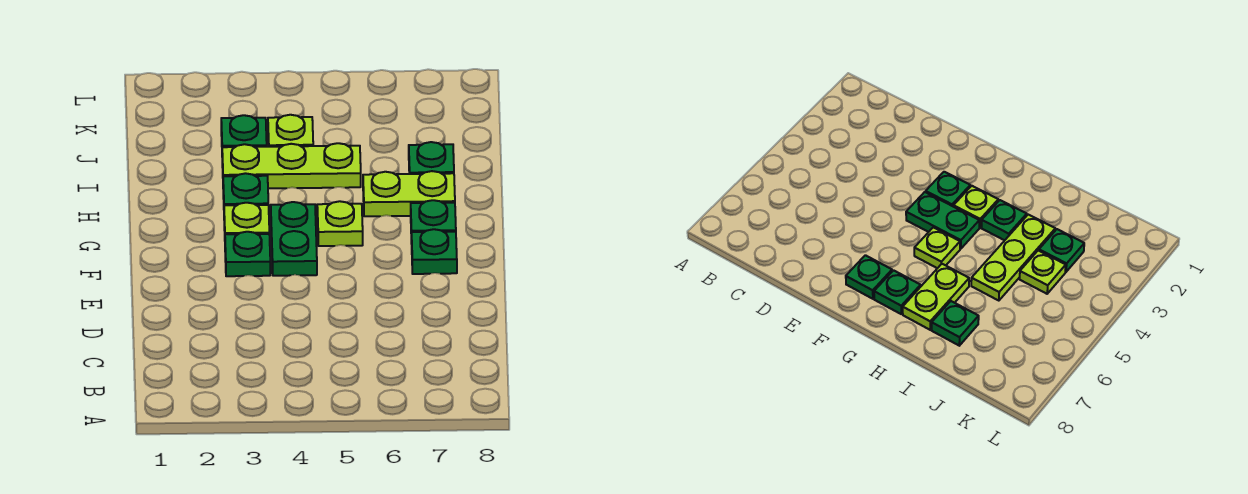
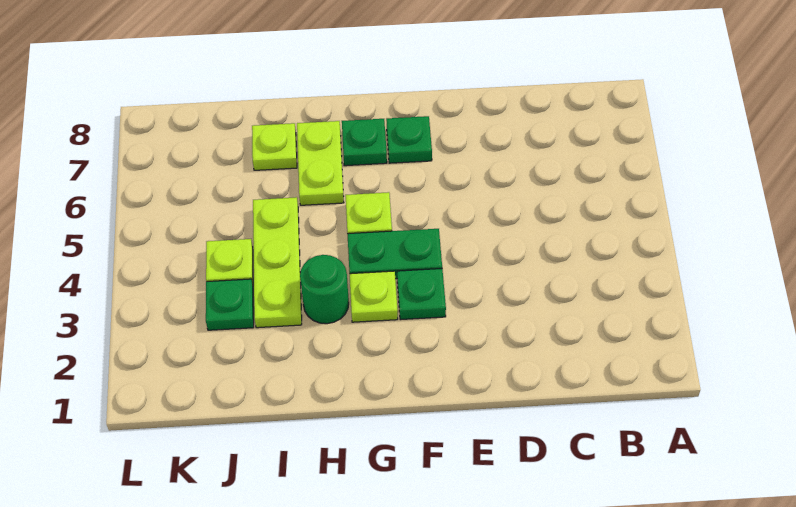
green 1x1 plate [223,173,268,205] -> green 1x1 round brick [300,255,349,324]
green 1x1 plate [409,142,454,174] -> lime 1x1 plate [252,123,297,170]

